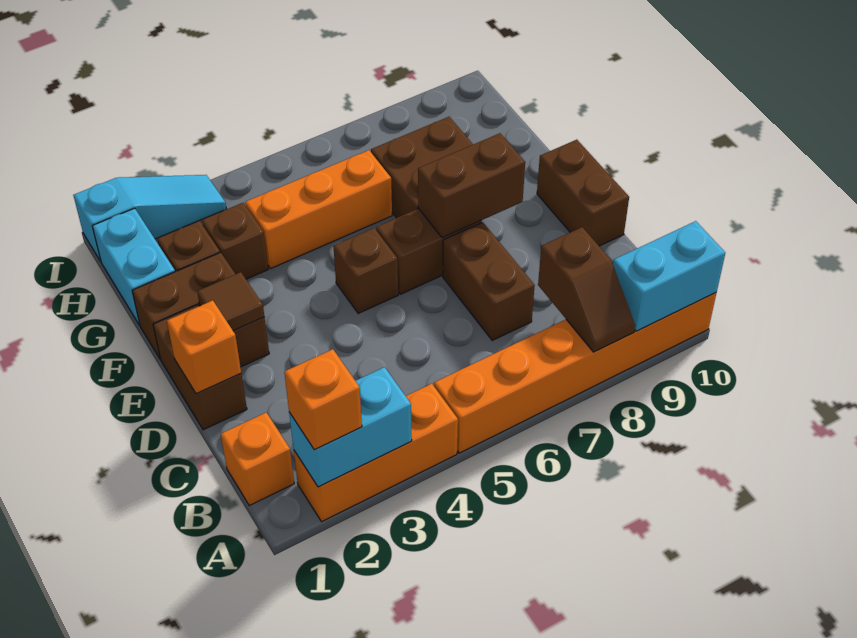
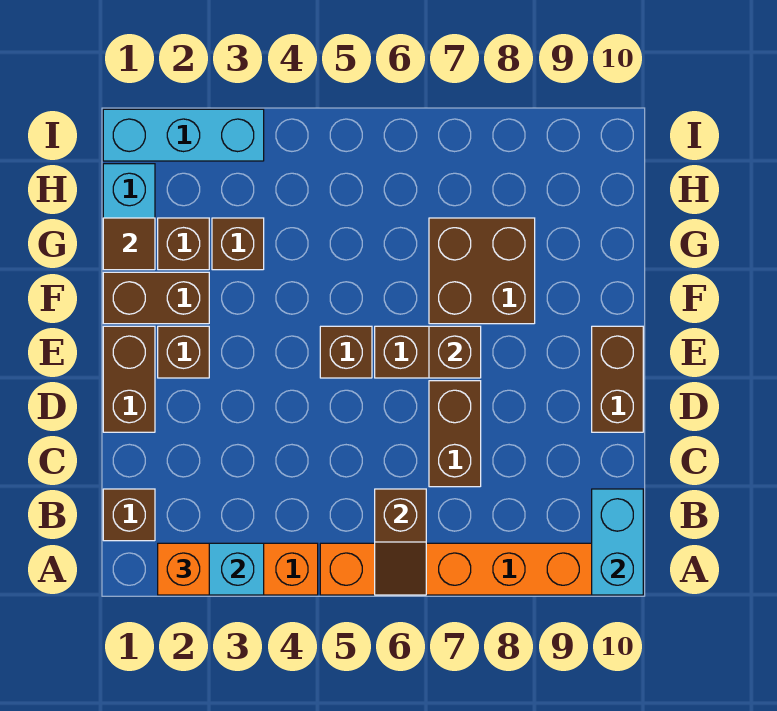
brown 1x2 slope [538,227,635,352] -> brown 1x2 slope moved to [375,489,426,595]
cyan 1x2 brick [613,221,725,331] -> cyan 1x2 brick turned to [592,489,643,595]
orange 1x1 brick [221,412,294,505] -> brown 1x1 brick [103,489,155,541]
orange 1x1 brick [167,300,241,394] -> none
brown 1x1 tile [197,272,264,331] -> brown 1x1 tile moved to [103,218,155,270]
brown 1x2 brick [418,133,525,238] -> brown 1x1 brick [429,326,481,378]
orange 1x3 brick [245,150,392,269] -> none
cyan 1x3 slope [73,175,226,261] -> cyan 1x3 brick [103,109,264,161]

